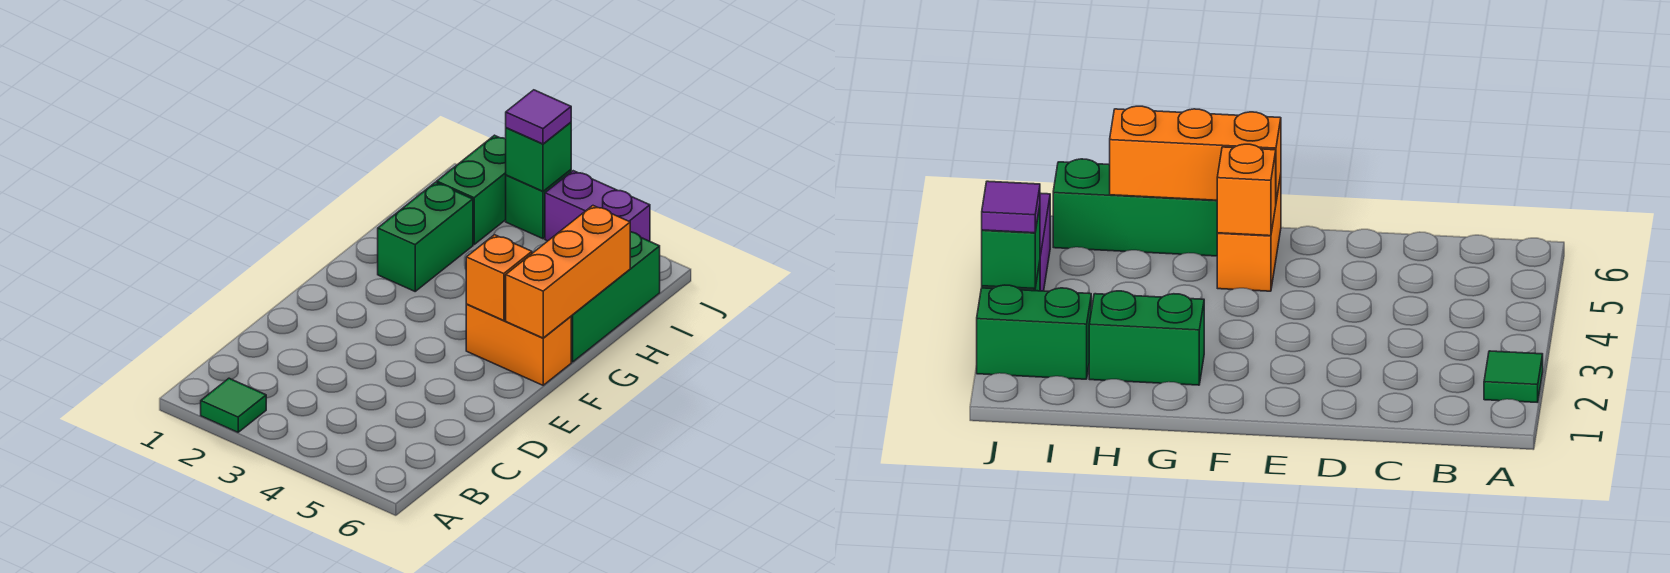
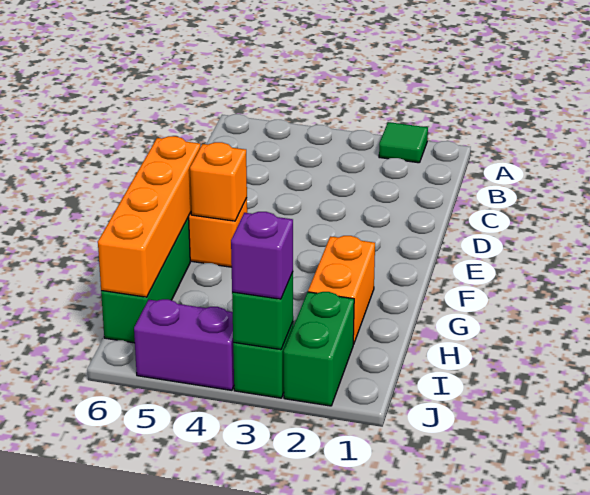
orange 1x3 brick [506,206,630,338] -> orange 1x4 brick [98,136,200,297]
green 1x2 brick [378,182,473,291] -> orange 1x2 brick [308,236,375,344]
purple 1x1 tile [506,90,571,144] -> purple 1x1 brick [231,212,293,299]

